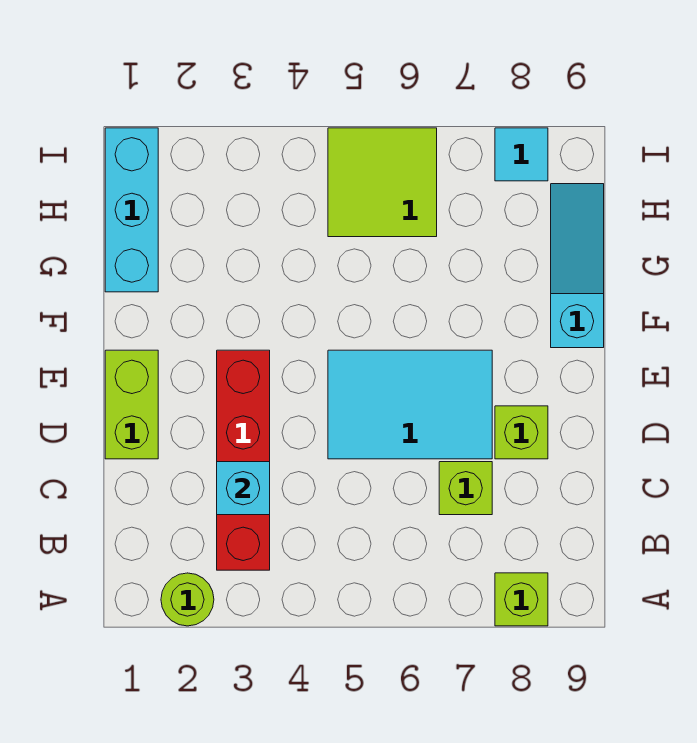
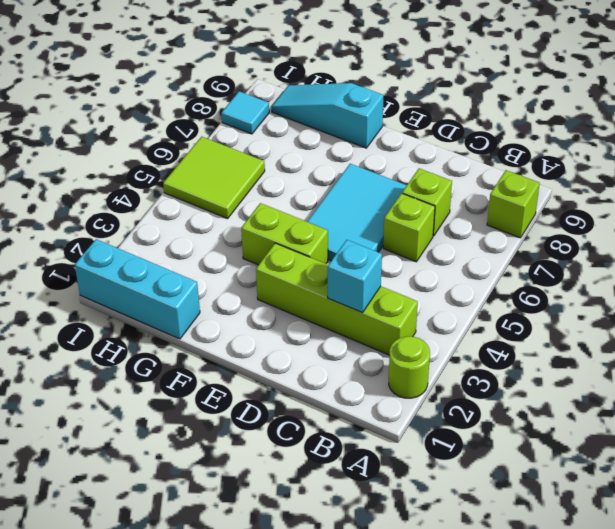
red 1x4 brick [217,350,270,570] -> lime 1x4 brick [256,243,418,355]
lime 1x2 brick [105,350,158,459] -> lime 1x2 brick moved to [241,203,328,265]
lime 1x1 brick [495,406,548,459] -> lime 1x1 brick moved to [383,193,435,262]

